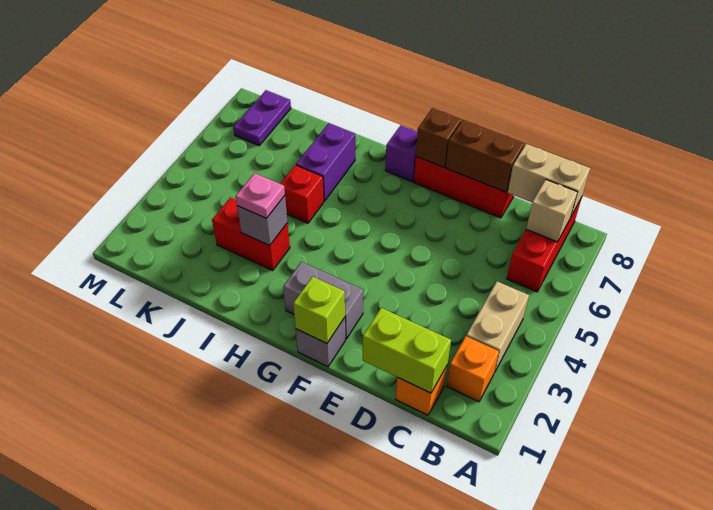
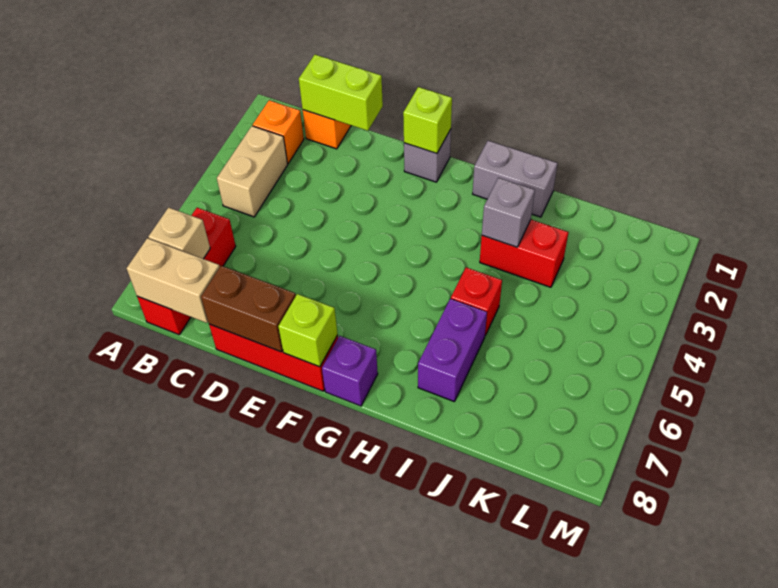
grey 1x2 brick [283,262,363,339] -> grey 1x2 brick moved to [473,141,558,217]
brown 1x1 brick [416,108,461,167] -> lime 1x1 brick [278,294,338,367]
pink 1x1 plate [235,173,285,218] -> none
purple 1x2 plate [233,90,291,145] -> none

